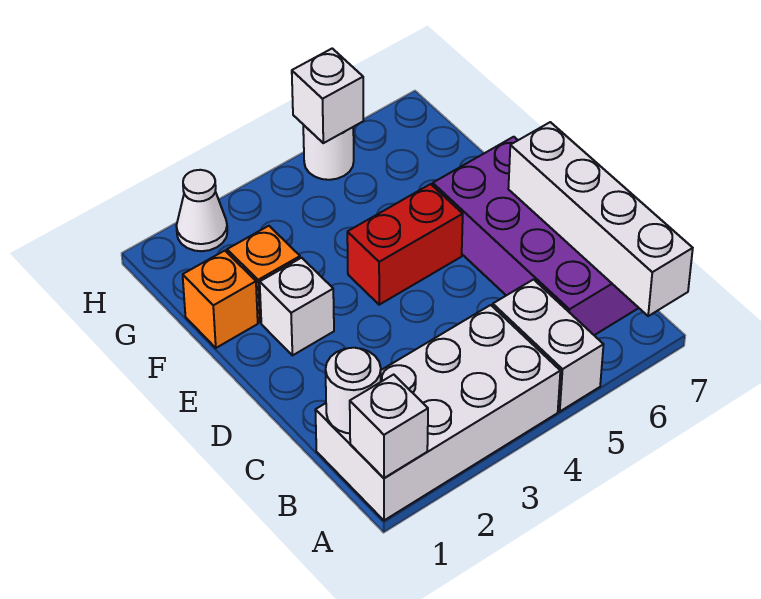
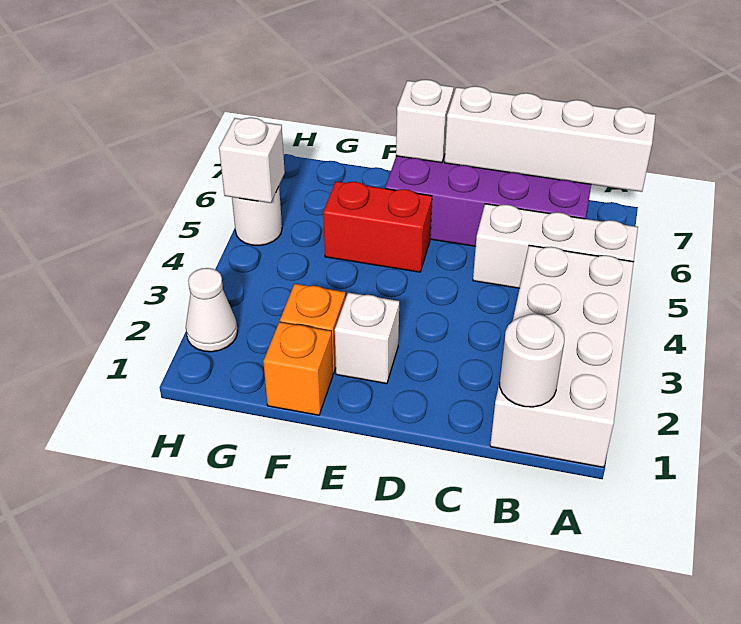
white 1x1 brick [350,374,428,478] -> white 1x1 brick moved to [396,80,454,163]
white 1x2 brick [493,280,604,411] -> white 1x3 brick [473,204,638,288]
red 1x2 brick [347,184,463,305] -> red 1x2 brick turned to [323,181,432,272]

